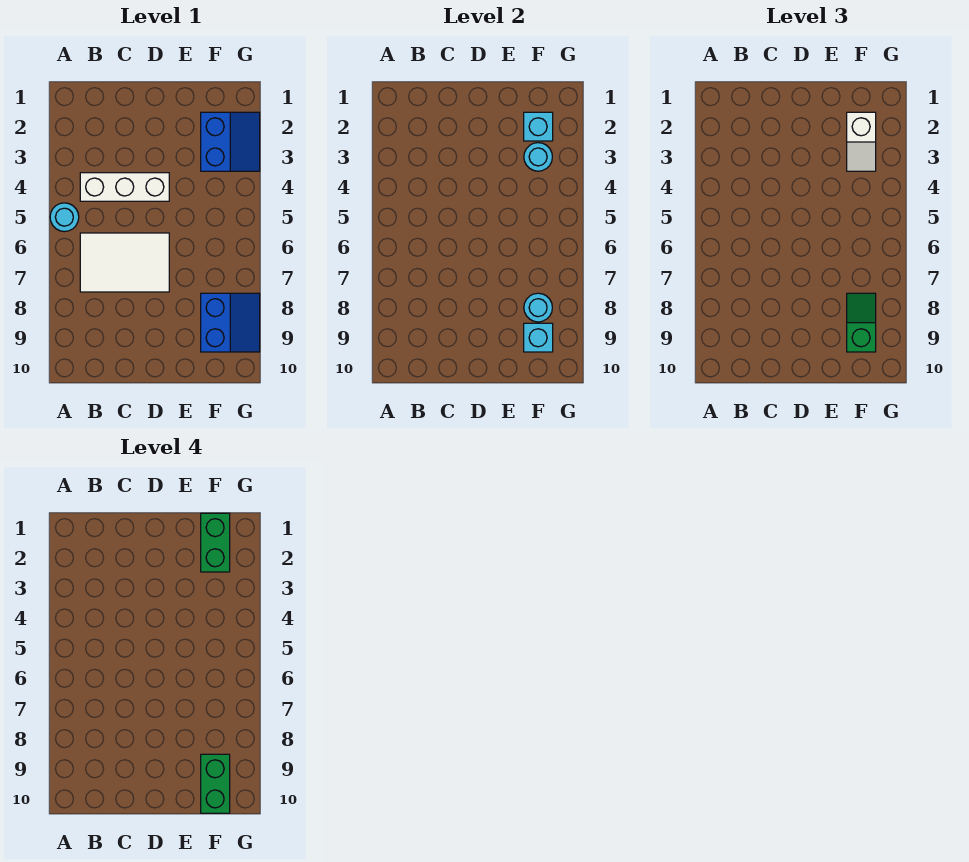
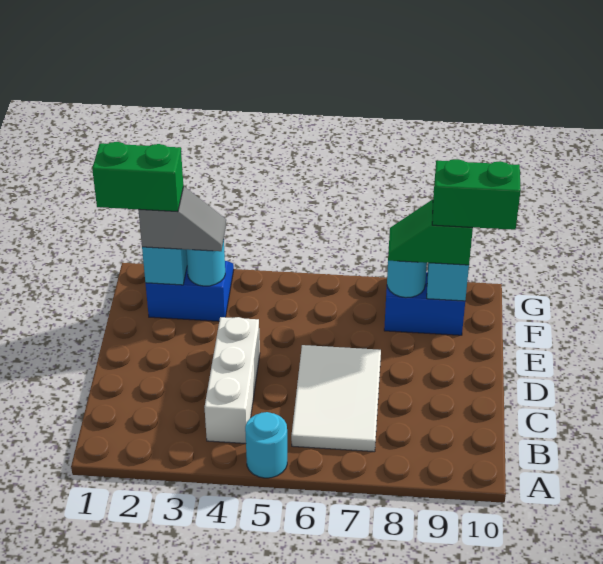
white 1x2 slope [847,112,876,171] -> grey 1x2 slope [138,187,226,251]

